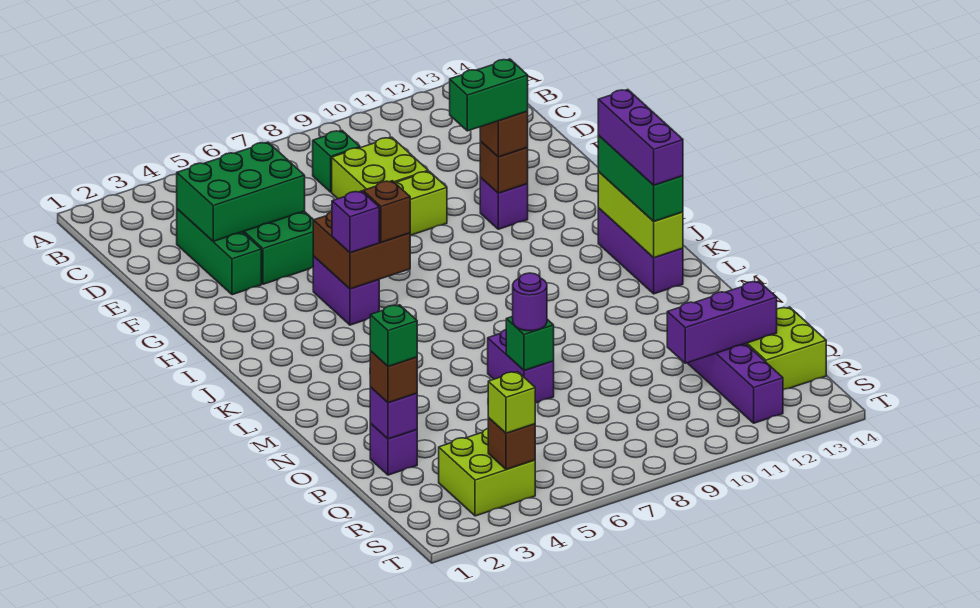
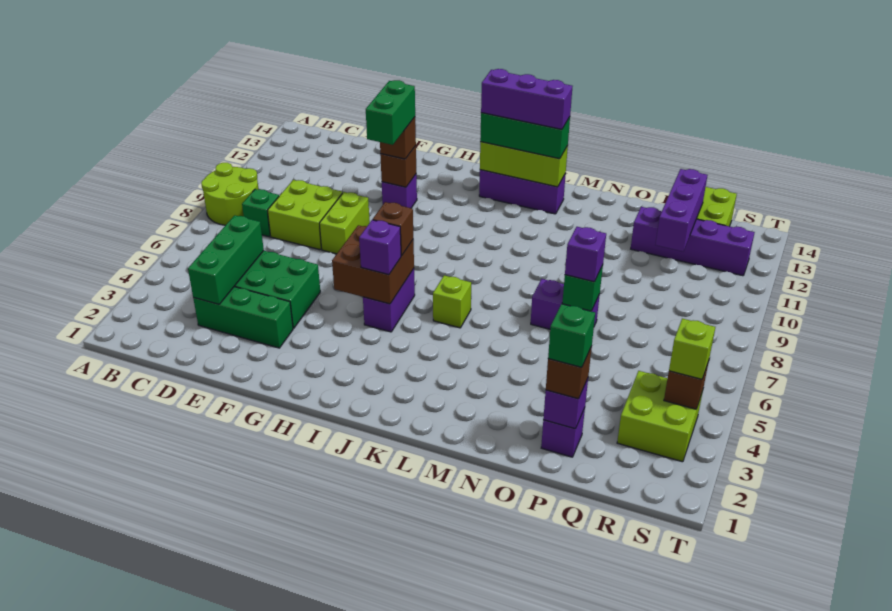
none -> lime 2x2 round brick [201,163,259,225]
green 2x3 brick [176,142,305,241] -> green 1x3 brick [188,215,264,304]
purple 1x2 brick [313,257,379,325] -> purple 1x2 brick turned to [363,269,415,332]
none -> lime 1x1 brick [433,275,471,328]
purple 1x1 round brick [513,273,547,331] -> purple 1x1 brick [565,227,606,282]

